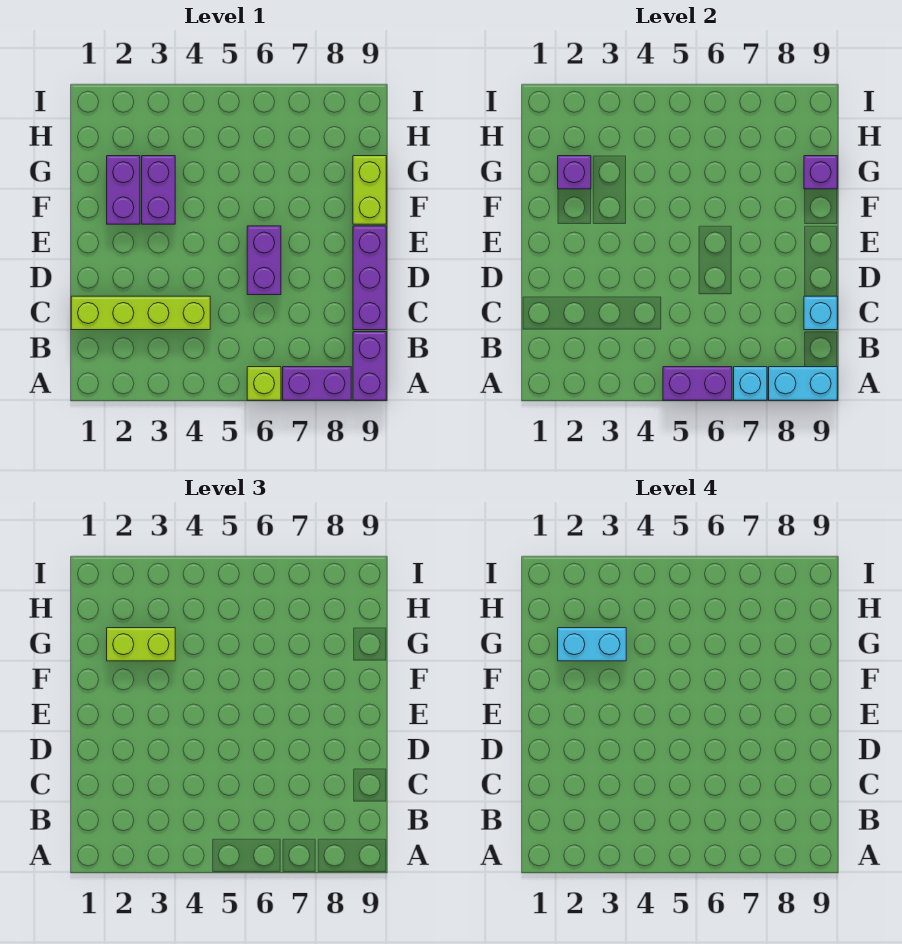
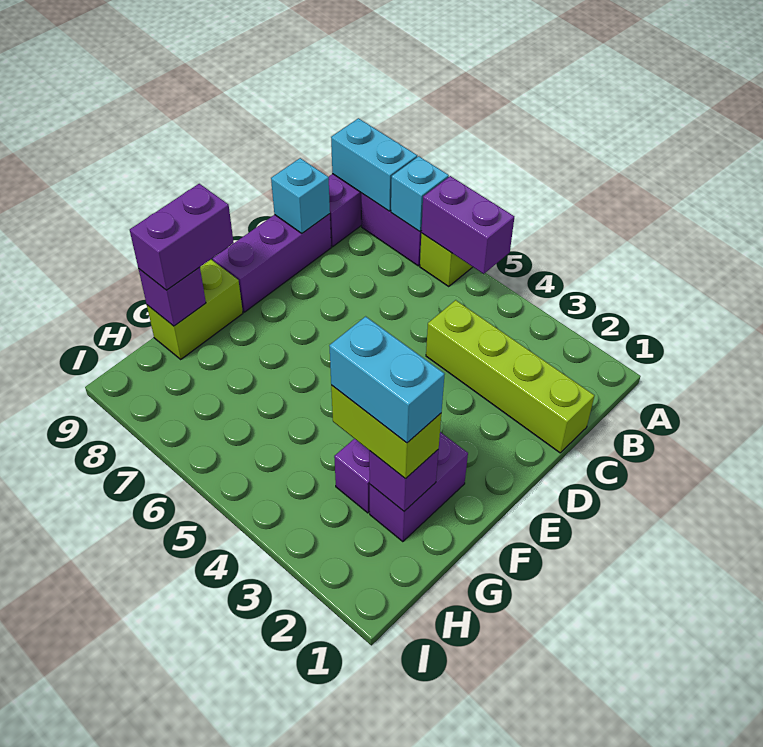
purple 1x2 brick [247,226,281,295] -> purple 1x2 brick moved to [130,184,234,290]

